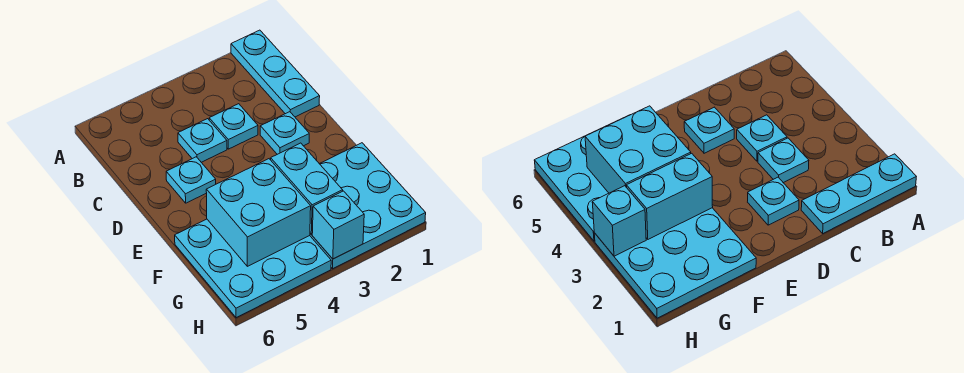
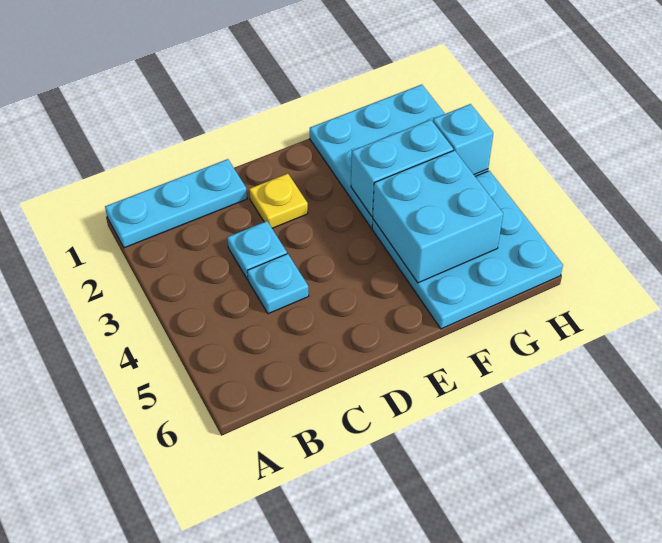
cyan 1x1 plate [260,112,309,154] -> yellow 1x1 plate [249,174,308,228]
cyan 1x1 plate [166,157,216,203] -> none

